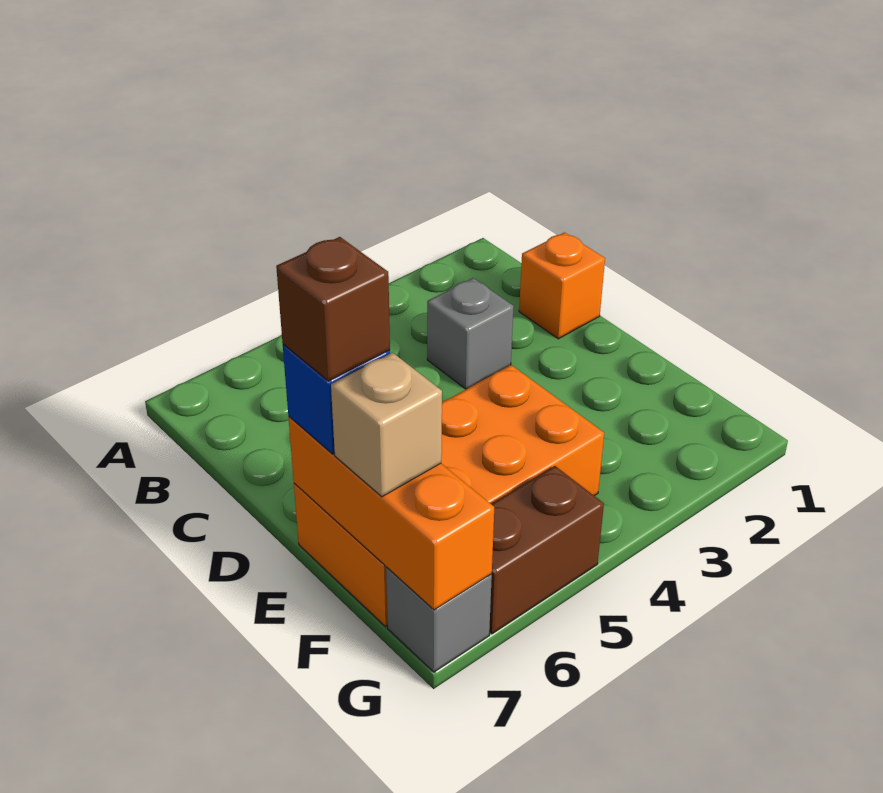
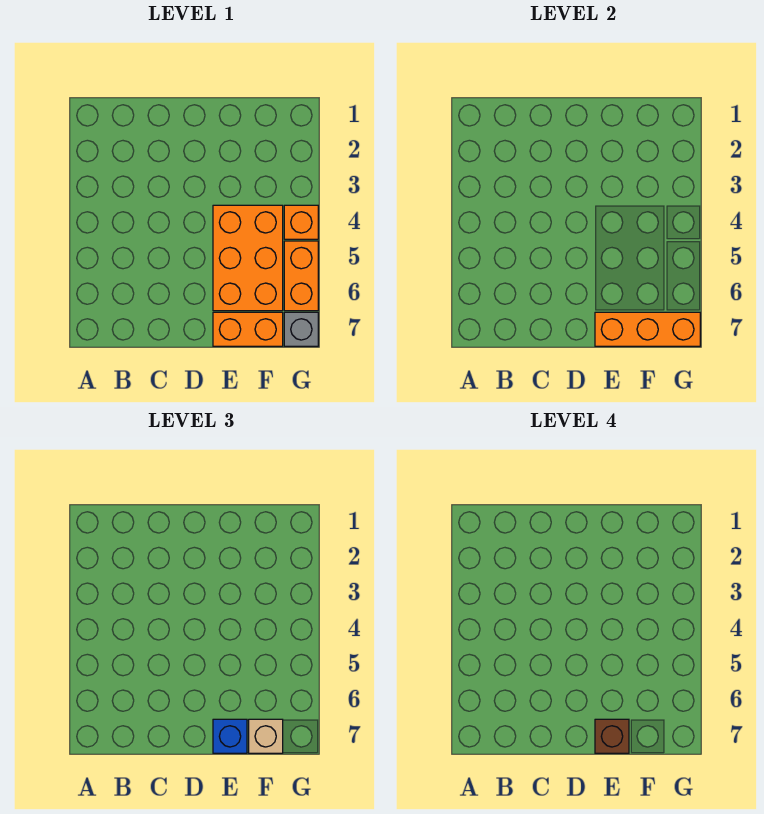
orange 1x1 brick [519,232,605,339] -> orange 1x1 brick moved to [284,205,318,239]
grey 1x1 brick [427,278,514,389] -> none
brown 1x2 brick [489,466,604,634] -> orange 1x2 brick [284,241,318,311]

